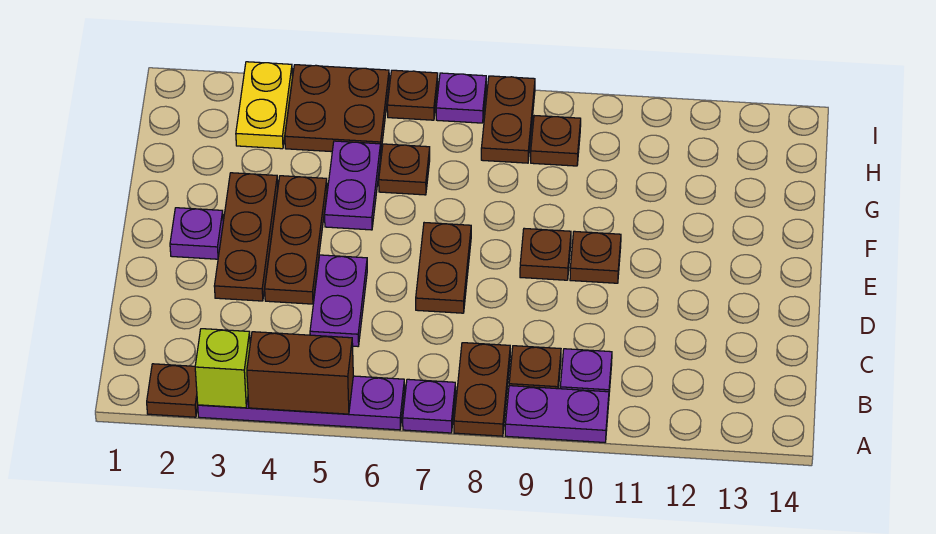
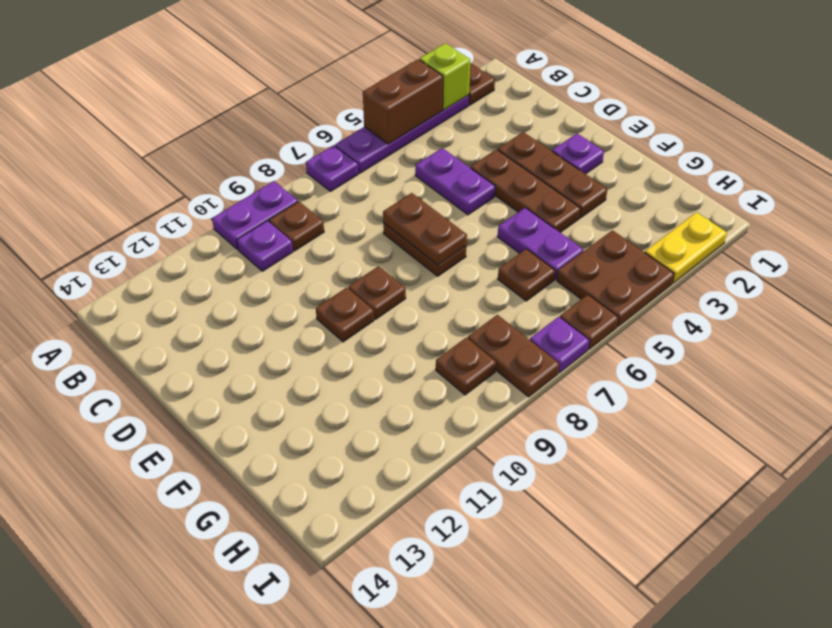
brown 1x2 plate [454,343,510,436] -> brown 1x2 plate moved to [383,193,467,265]
yellow 1x2 plate [236,62,293,149] -> yellow 1x2 plate turned to [645,212,727,283]

